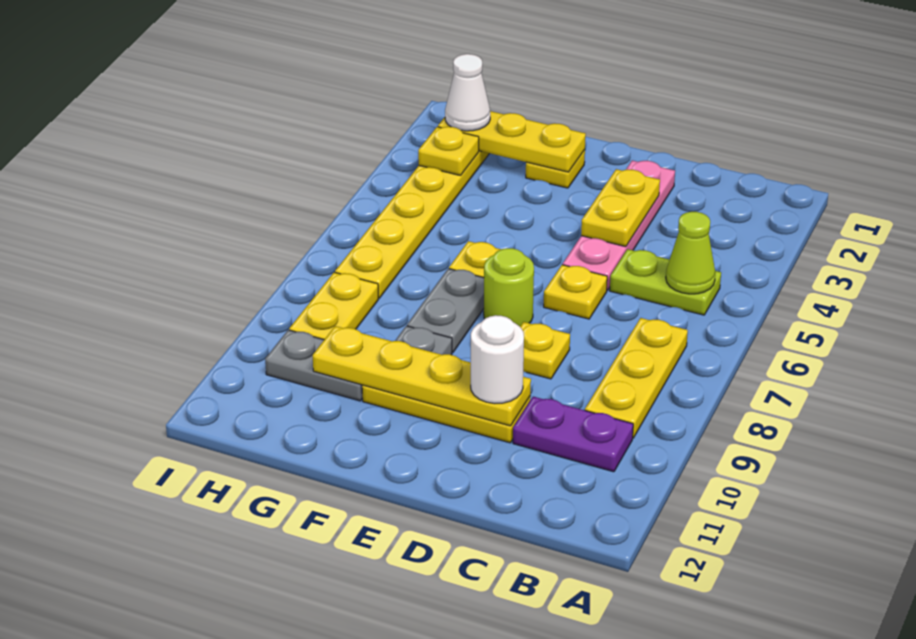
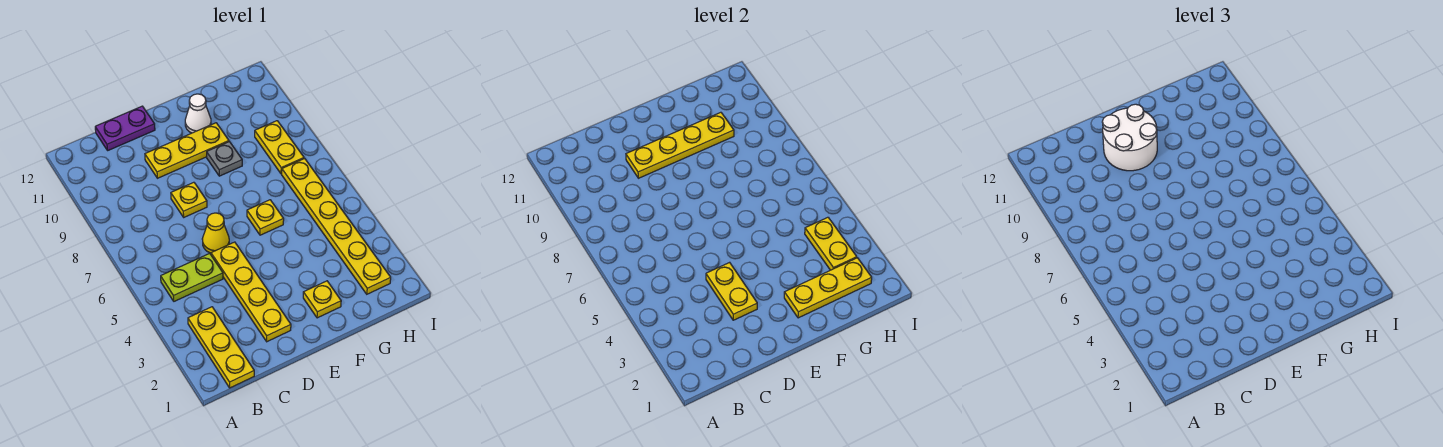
lime 1x1 cone [666,212,715,294] -> none
yellow 1x3 plate [585,318,688,438] -> yellow 1x3 plate moved to [188,307,254,388]
purple 1x2 plate [513,397,633,472] -> purple 1x2 plate moved to [95,106,155,150]
pink 1x4 plate [563,160,675,290] -> yellow 1x4 plate [211,242,291,342]
yellow 1x1 plate [544,265,607,319] -> yellow 1x1 cone [202,213,229,253]
white 1x1 round brick [471,315,524,403] -> white 2x2 round brick [1102,104,1157,171]
lime 1x1 round brick [484,248,534,326] -> none
grey 1x2 plate [407,268,484,353] -> none
grey 1x2 plate [265,330,363,401] -> none
white 1x1 cone [445,54,490,131] -> white 1x1 cone moved to [185,94,211,133]
yellow 1x1 plate [418,127,479,175] -> yellow 1x2 plate [805,217,857,270]

